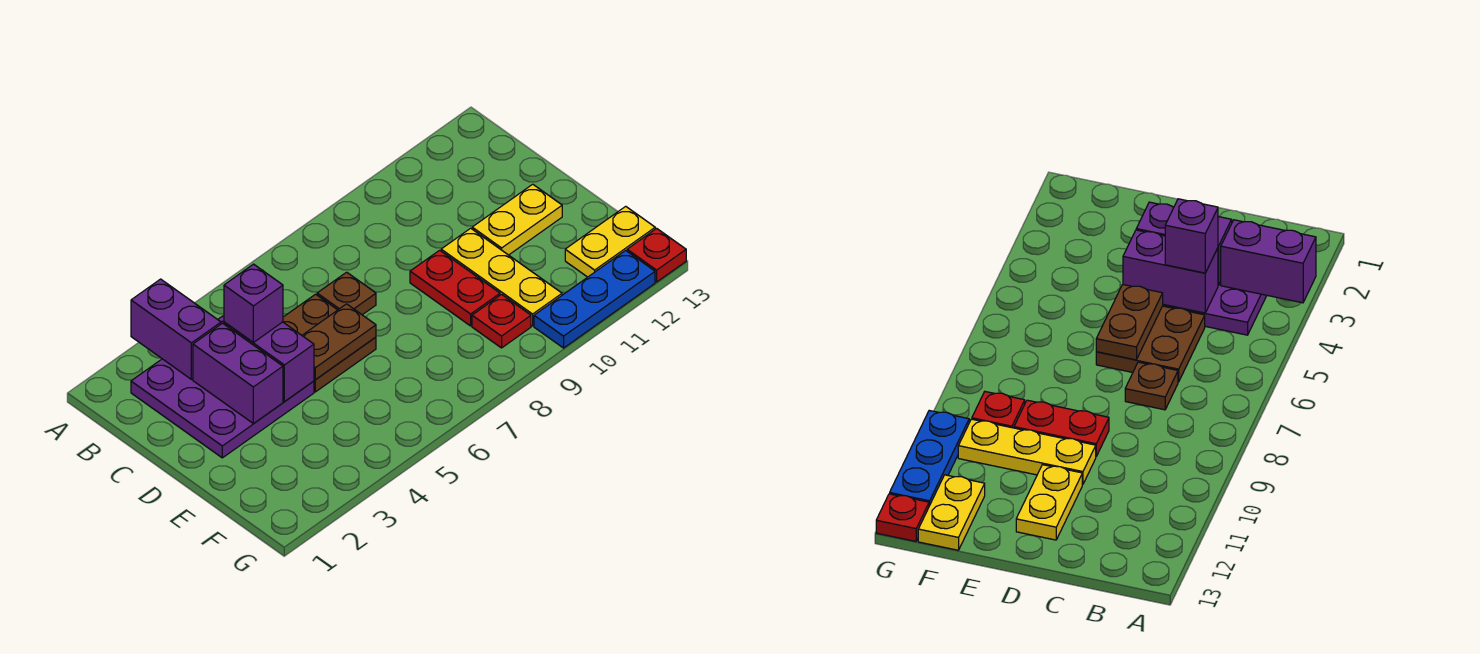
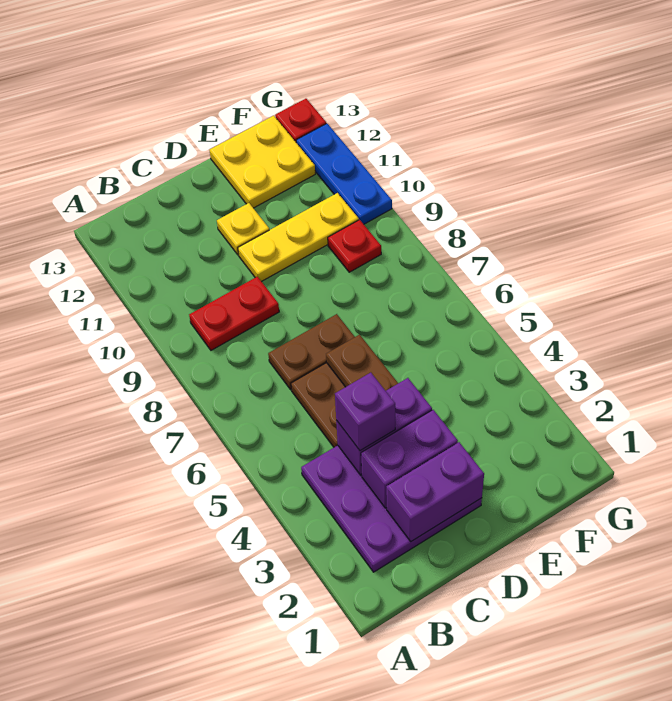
purple 1x2 brick [131,279,221,379] -> purple 1x2 brick moved to [386,442,484,541]
brown 1x1 plate [317,272,376,315] -> brown 1x2 plate [268,314,355,390]
red 1x2 plate [410,250,500,326] -> red 1x2 plate moved to [189,277,279,350]
yellow 1x2 plate [472,184,562,255] -> yellow 1x1 plate [217,203,269,255]
yellow 1x2 plate [565,206,655,277] -> yellow 2x2 plate [209,116,315,208]

